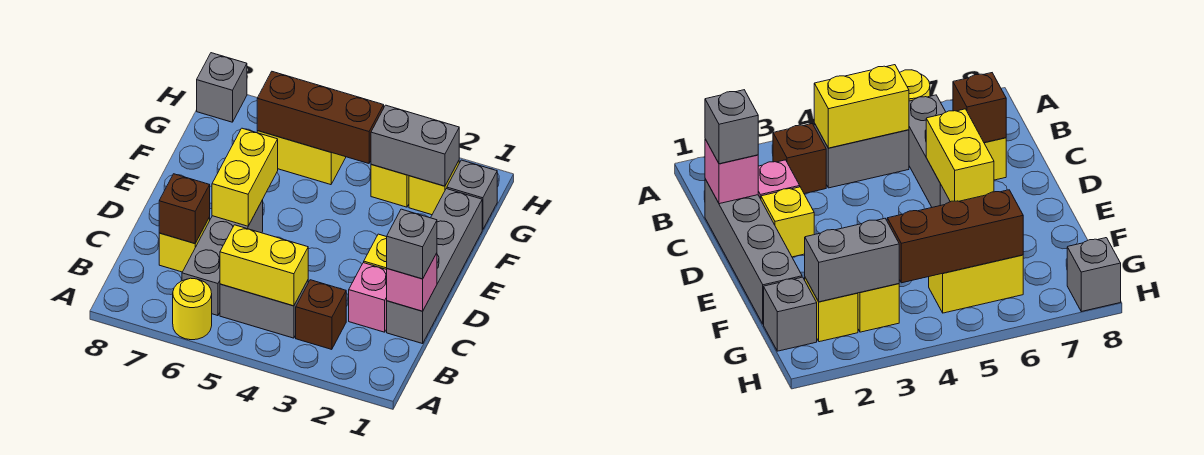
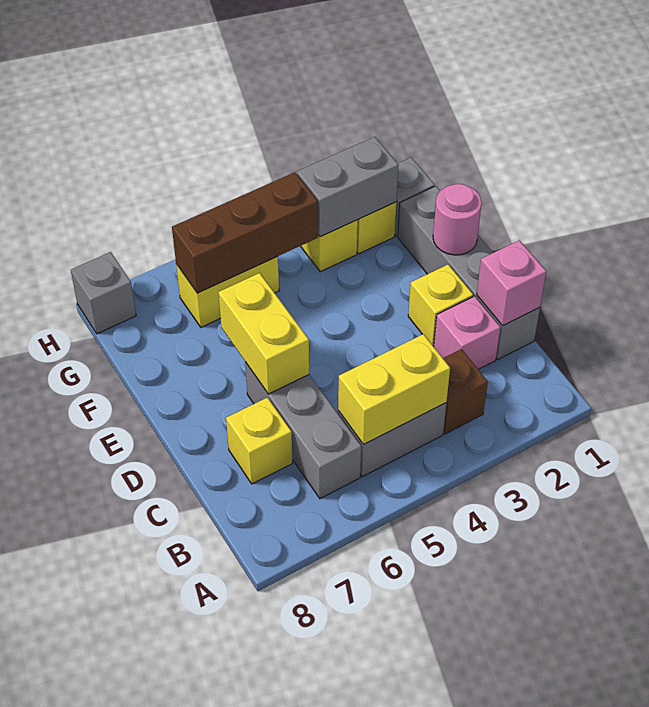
yellow 1x1 round brick [173,278,212,340] -> none
grey 1x1 brick [387,209,437,279] -> none
brown 1x1 brick [159,174,210,243] -> none
none -> pink 1x1 round brick [433,184,482,255]

